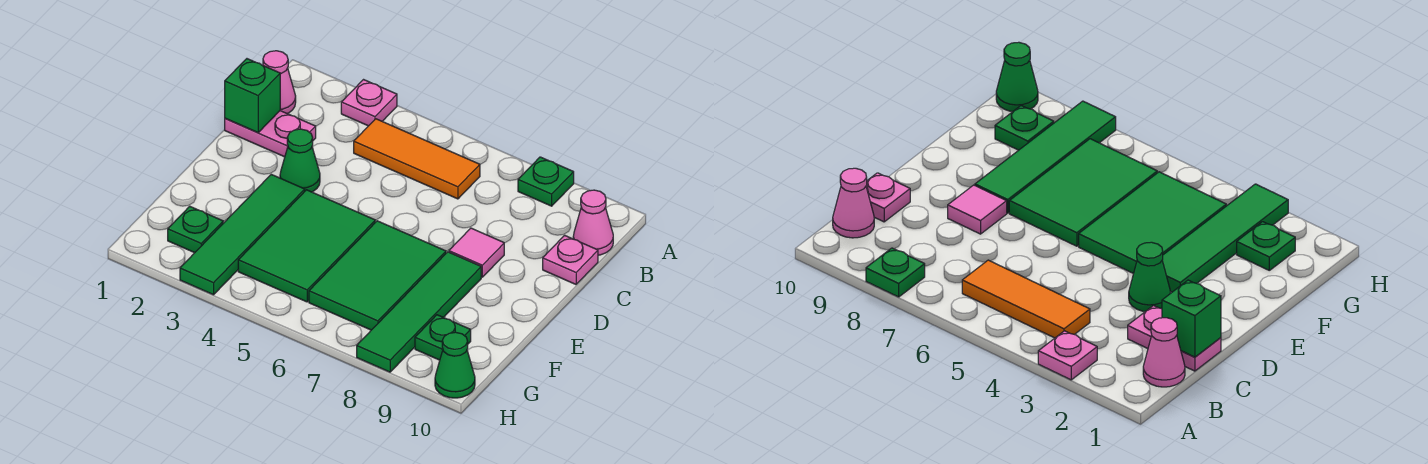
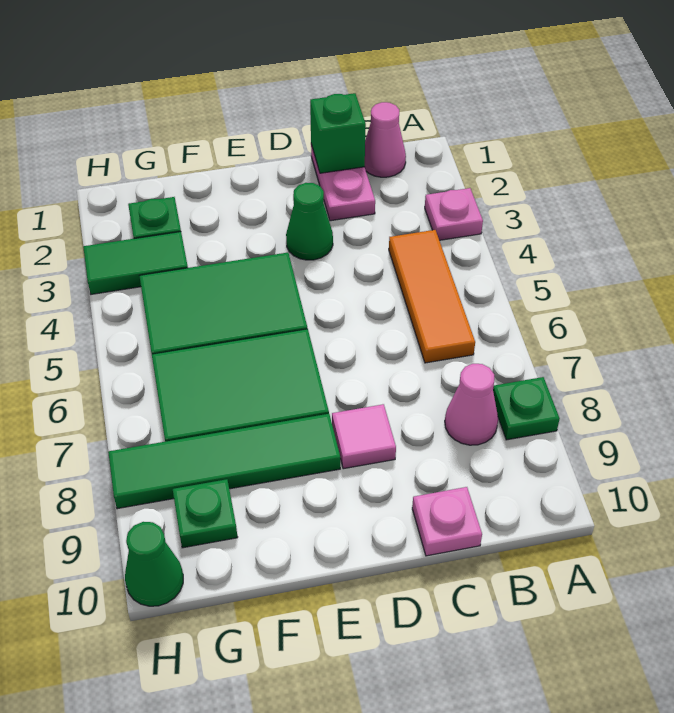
pink 1x1 cone [573,190,613,255] -> pink 1x1 cone moved to [445,364,498,445]
green 1x4 tile [180,174,305,295] -> green 1x2 tile [83,232,188,294]

